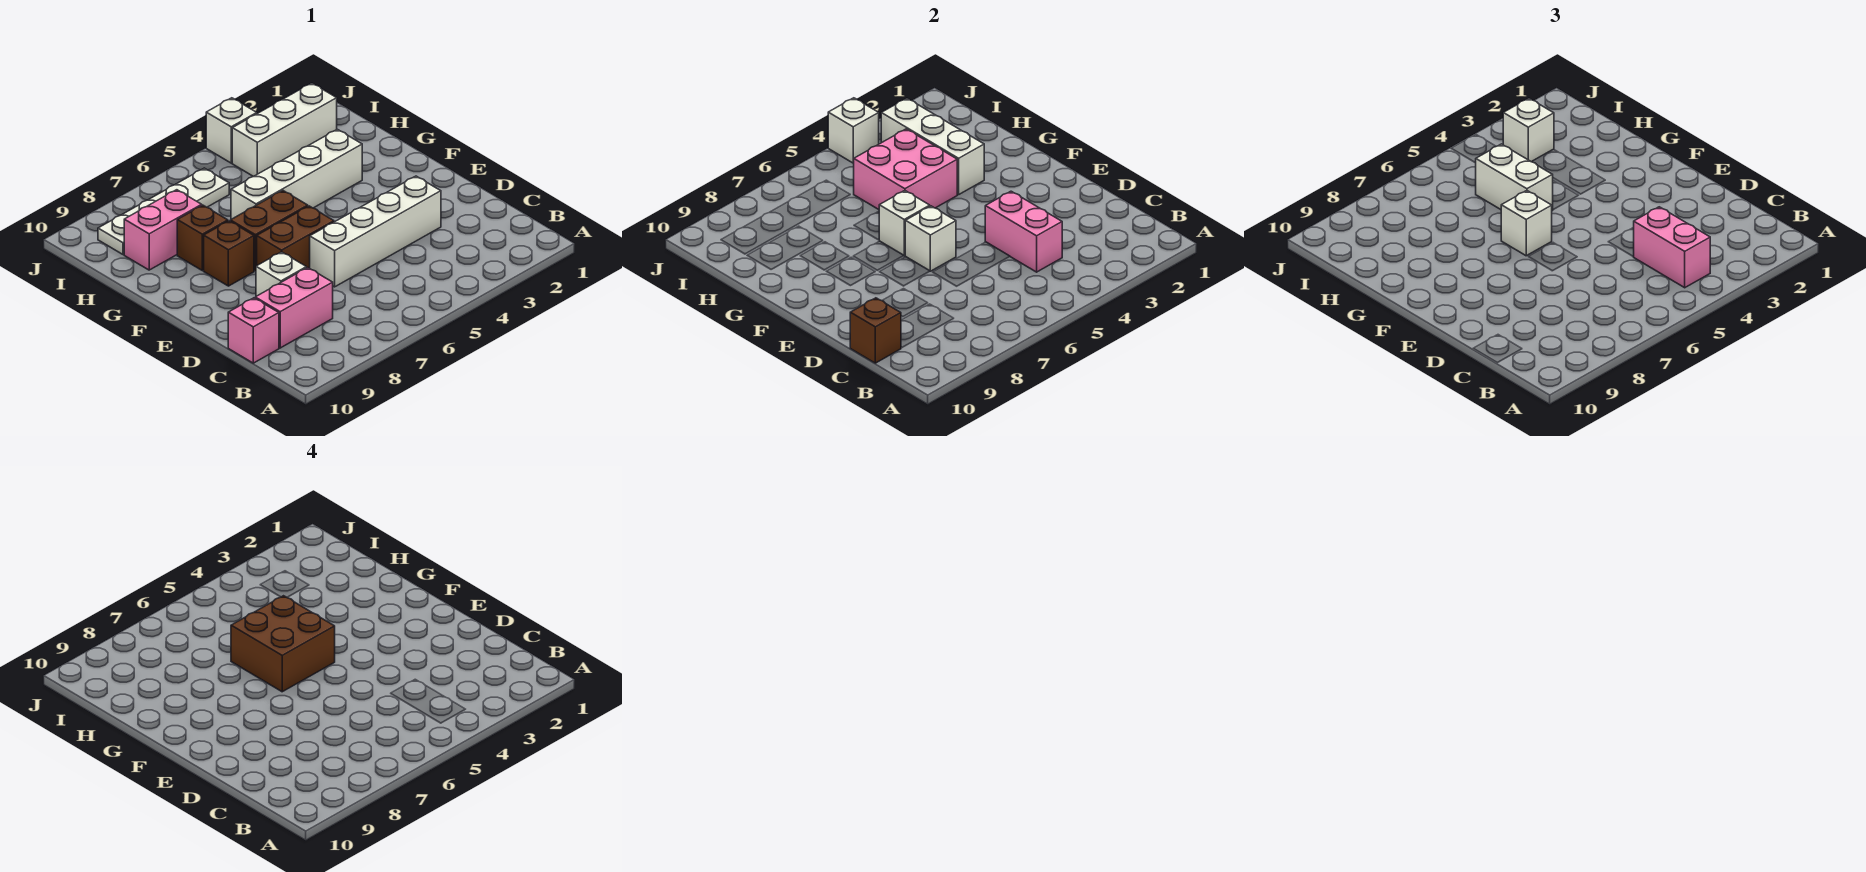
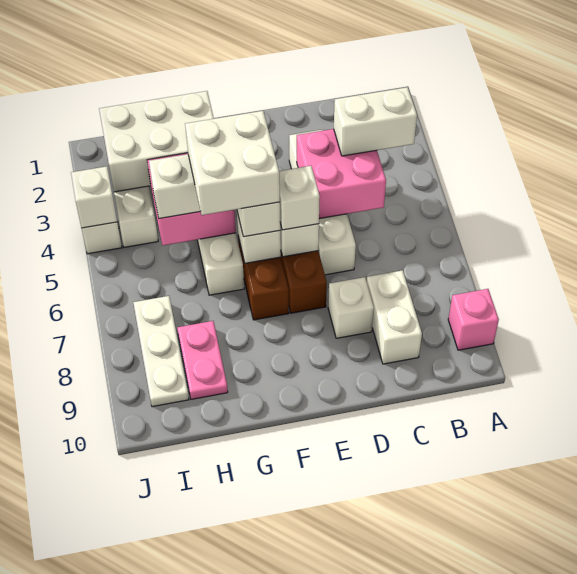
pink 1x2 brick [1634,207,1710,288] -> white 1x2 brick [334,87,417,156]
pink 1x2 brick [985,191,1062,272] -> pink 2x2 brick [297,129,386,219]
pink 1x2 brick [255,268,333,348] -> white 1x2 brick [367,270,422,364]
pink 1x1 brick [228,298,279,363] -> pink 1x1 brick moved to [448,289,499,350]
brown 1x1 brick [850,298,901,363] -> none
brown 2x2 brick [231,596,335,692] -> white 2x2 brick [185,111,280,215]
brown 1x1 brick [204,221,254,286] -> none
white 1x3 brick [881,98,984,195] -> white 2x3 brick [99,91,214,192]
brown 1x1 brick [177,205,228,270] -> none
pink 1x2 brick [124,190,202,270] -> pink 1x2 plate [177,321,228,399]
white 1x1 brick [1503,98,1554,162] -> white 1x1 brick moved to [279,166,320,230]
white 1x4 plate [98,168,229,254] -> white 1x3 plate [133,296,189,407]

